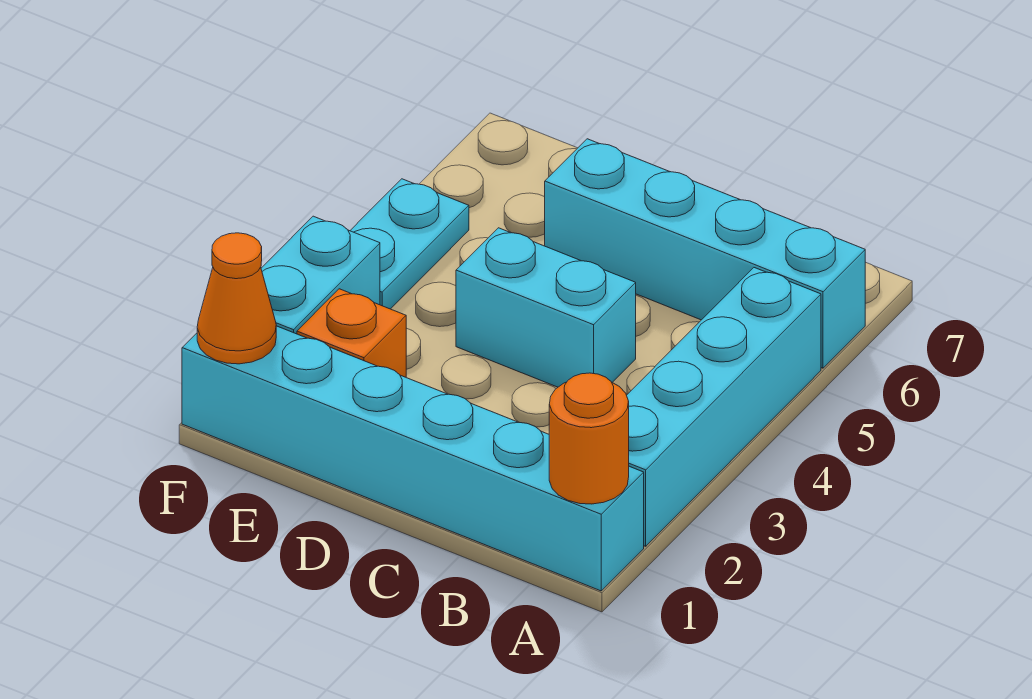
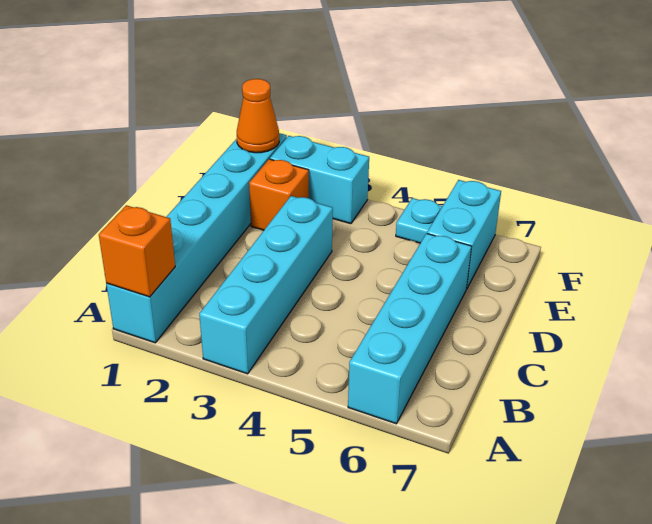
orange 1x1 round brick [549,373,629,504] -> orange 1x1 brick [99,205,175,297]
cyan 1x4 brick [627,268,821,546] -> cyan 1x4 brick turned to [199,196,333,374]
cyan 1x2 brick [456,228,636,387] -> cyan 1x2 brick moved to [427,180,501,289]
cyan 1x2 plate [350,179,469,309] -> cyan 1x1 plate [396,198,442,243]

